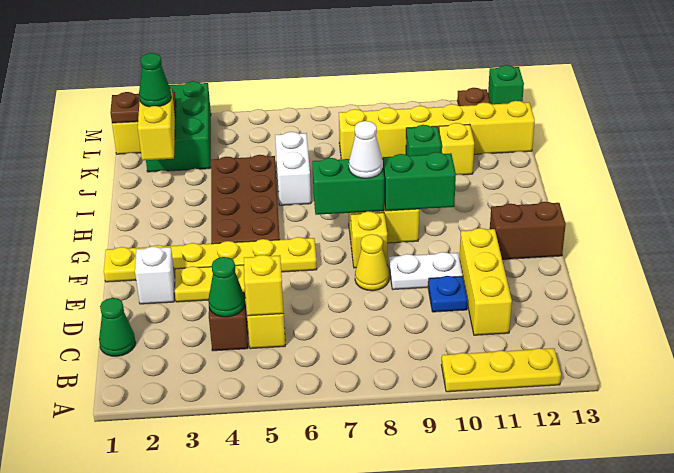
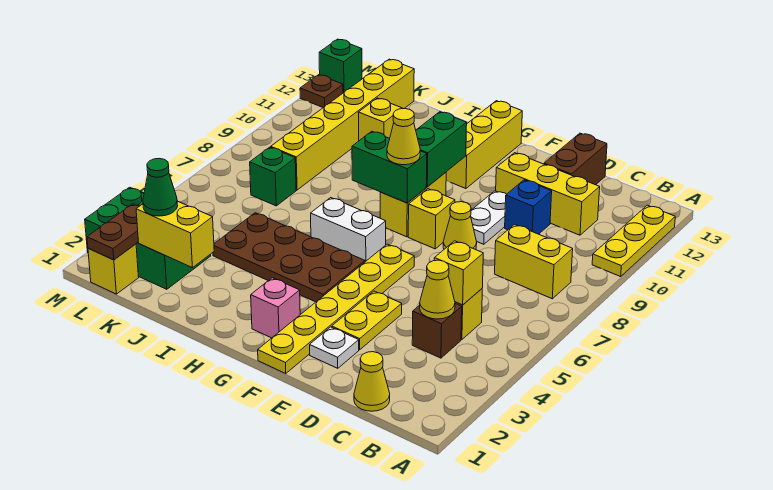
none -> yellow 1x2 brick [495,224,573,299]
green 1x1 cone [99,298,136,356] -> yellow 1x1 cone [354,352,390,411]
green 1x1 cone [208,257,245,317] -> yellow 1x1 cone [420,260,455,319]
blue 1x1 plate [428,276,467,312] -> blue 1x1 brick [505,180,552,234]
white 1x1 brick [135,246,175,304] -> white 1x1 plate [310,327,359,368]
brown 1x2 brick [490,202,566,259] -> brown 1x2 brick moved to [544,133,607,185]
none -> pink 1x1 brick [251,278,300,338]
green 1x2 brick [312,158,384,215] -> green 1x2 brick turned to [352,131,427,203]
white 1x1 cone [349,121,383,178] -> yellow 1x1 cone [387,108,420,165]
none -> yellow 1x3 brick [446,101,522,189]
white 1x2 brick [275,132,311,205] -> white 1x2 brick moved to [311,198,386,262]
green 1x1 brick [406,125,441,156] -> green 1x1 brick moved to [250,147,296,206]

